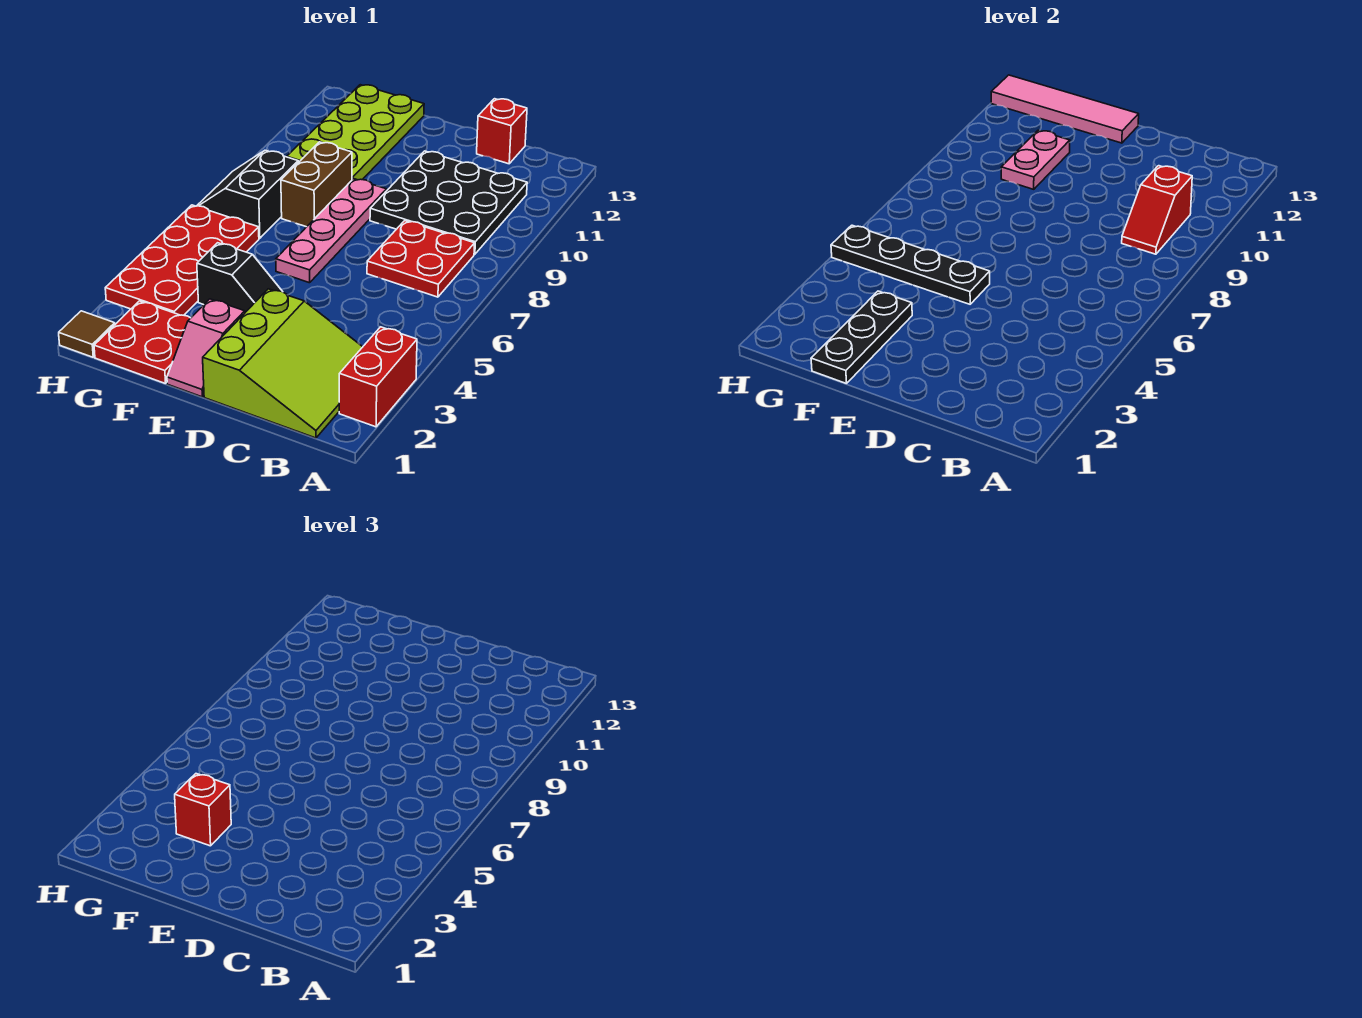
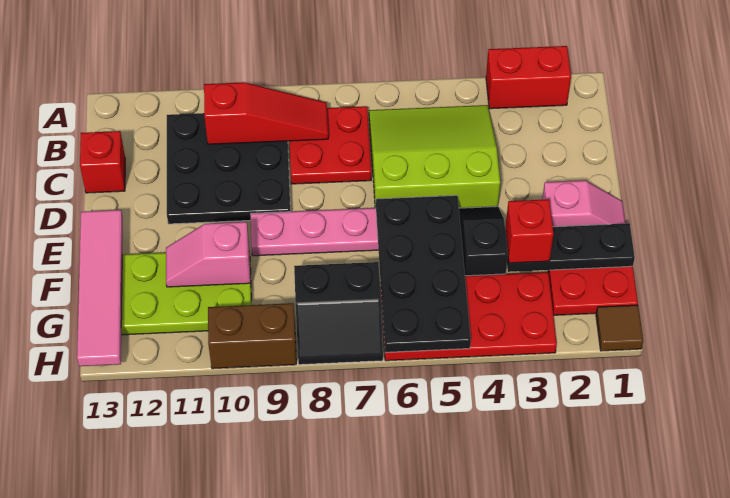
lime 3x3 slope [203,289,362,438] -> lime 3x3 slope moved to [369,105,500,208]
red 1x2 slope [1122,166,1192,254] -> red 1x3 slope [204,82,328,144]
black 1x4 plate [831,225,990,304] -> black 2x4 plate [376,195,471,352]
brown 1x2 brick [281,142,352,227] -> brown 1x2 brick moved to [208,303,296,369]
pink 1x2 plate [1001,130,1070,189] -> pink 1x2 slope [166,222,250,287]

